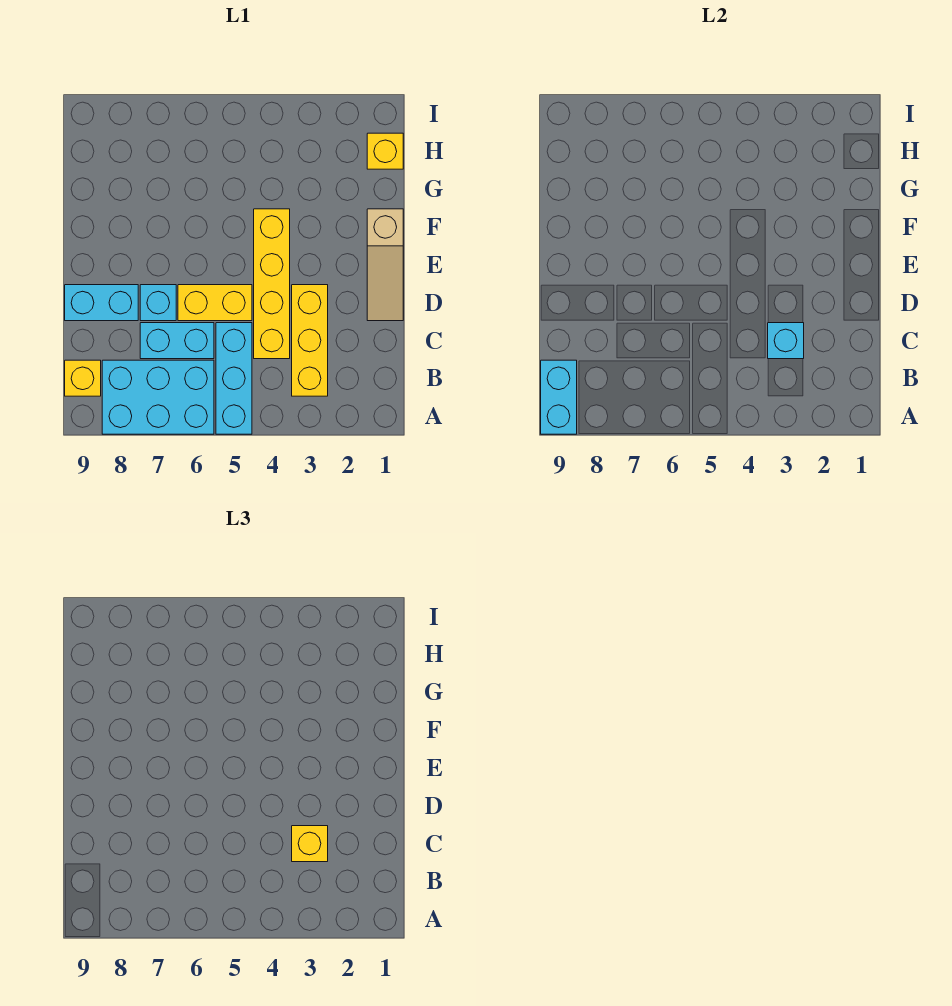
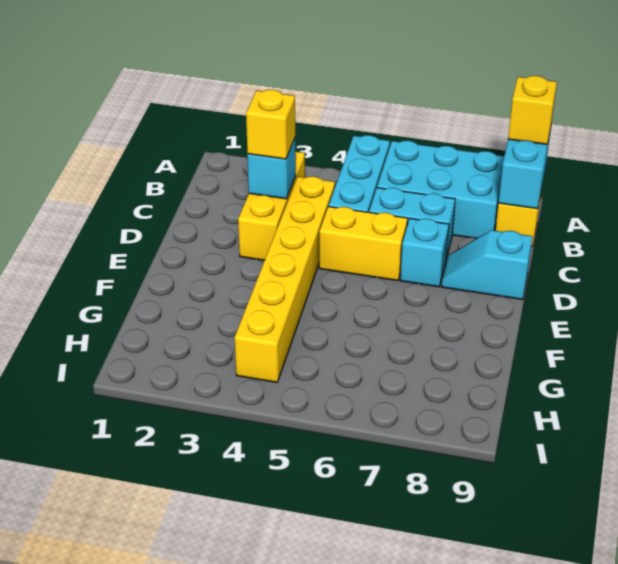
yellow 1x4 brick [254,209,290,359] -> yellow 1x6 brick [235,176,335,382]
tan 1x3 slope [367,209,403,321] -> none
cyan 1x2 brick [65,285,138,321] -> cyan 1x2 slope [442,230,532,300]
yellow 1x1 brick [367,133,403,169] -> yellow 1x1 brick moved to [508,76,557,144]

